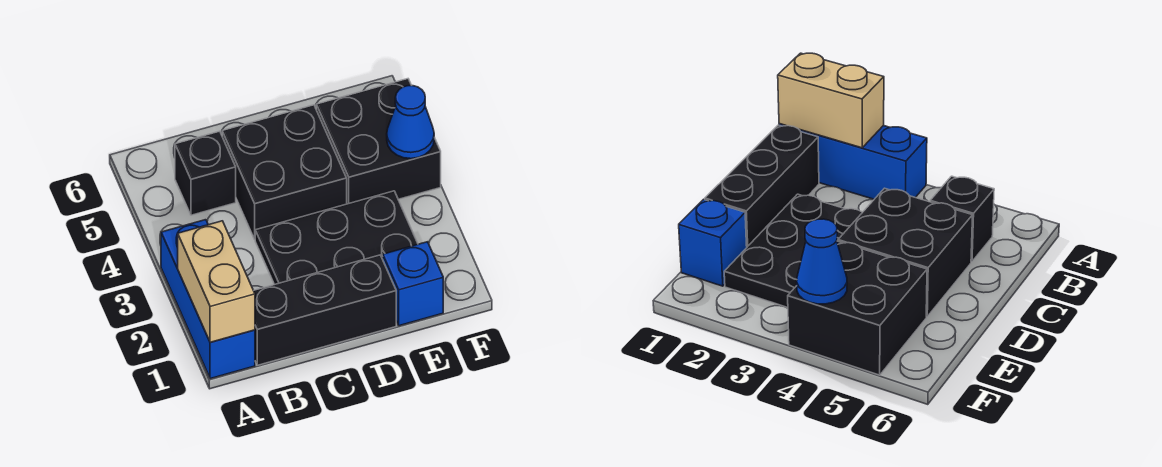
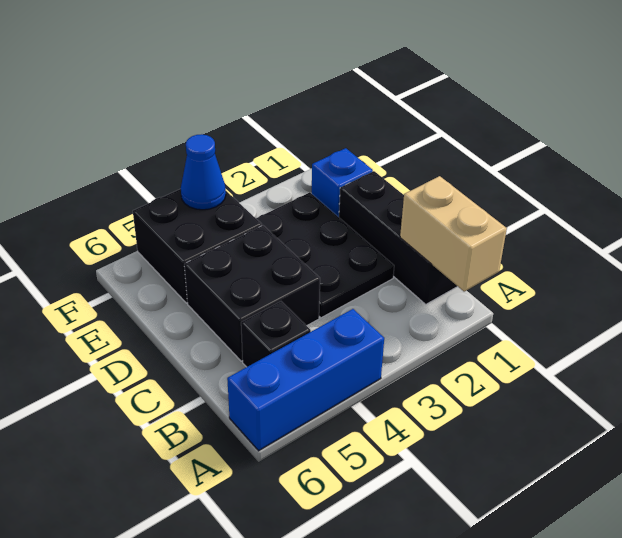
blue 1x3 brick [161,220,255,379] -> blue 1x3 brick moved to [227,309,384,451]
tan 1x2 brick [178,221,255,342] -> tan 1x2 brick turned to [400,176,507,291]

